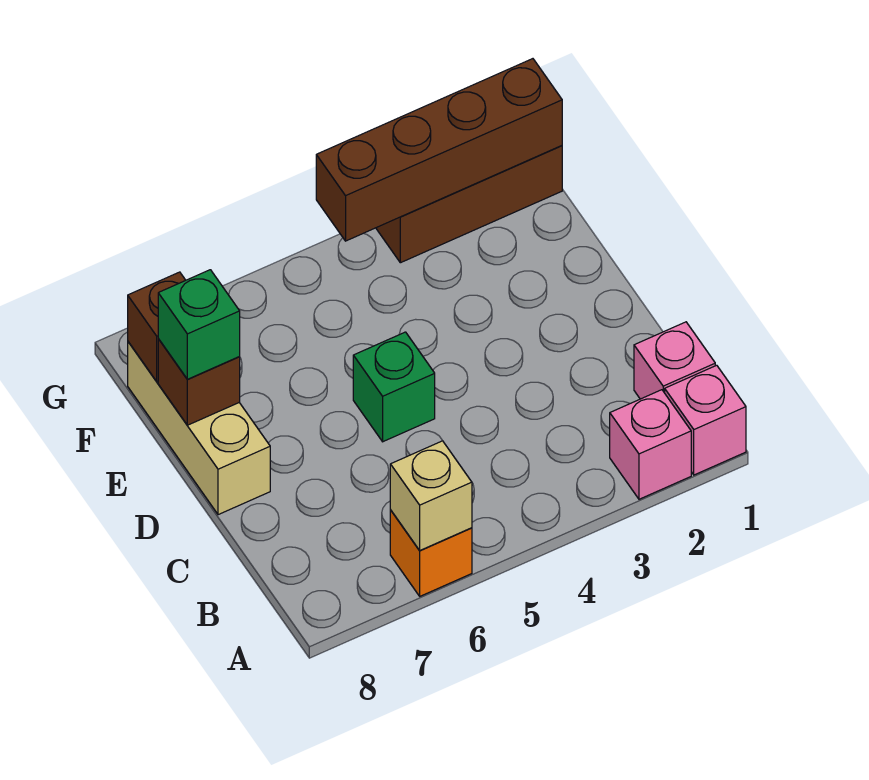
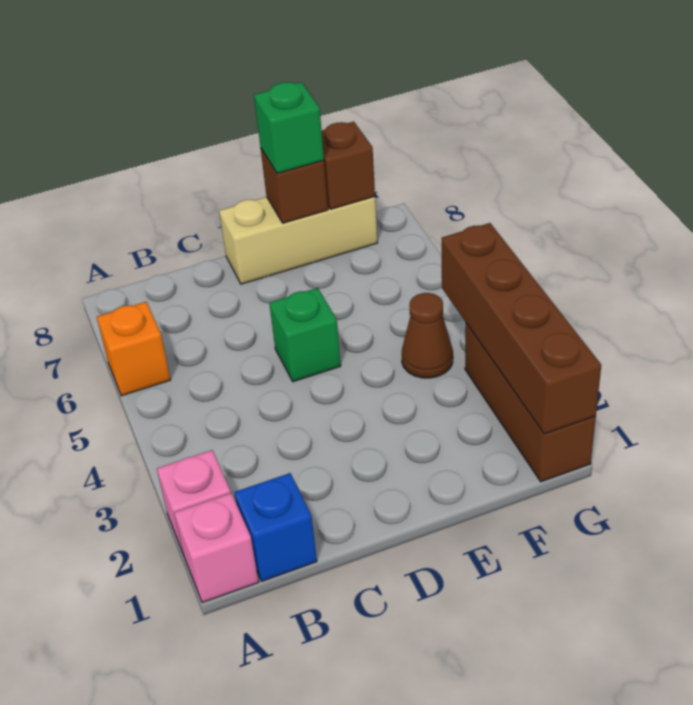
tan 1x1 brick [390,441,472,550] -> none
pink 1x1 brick [634,322,715,399] -> blue 1x1 brick [234,473,317,581]
none -> brown 1x1 cone [402,293,453,378]

